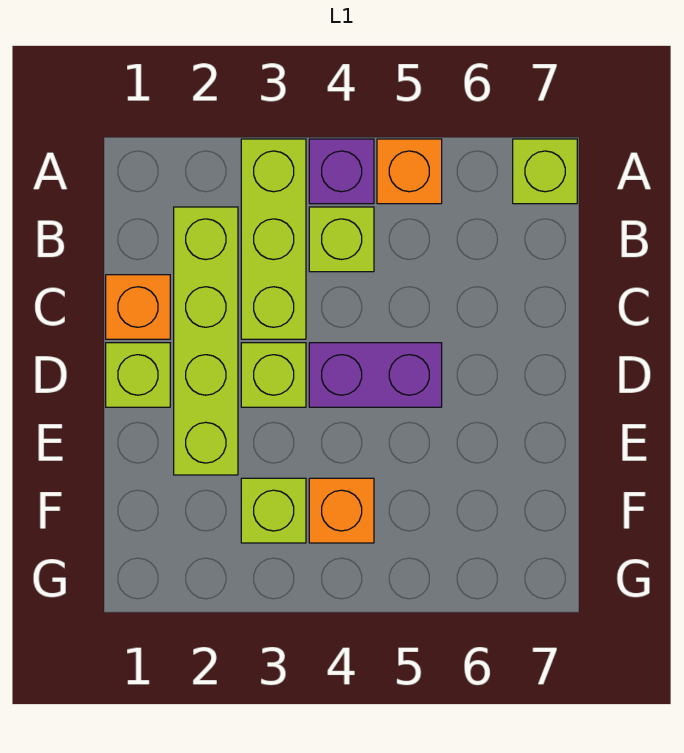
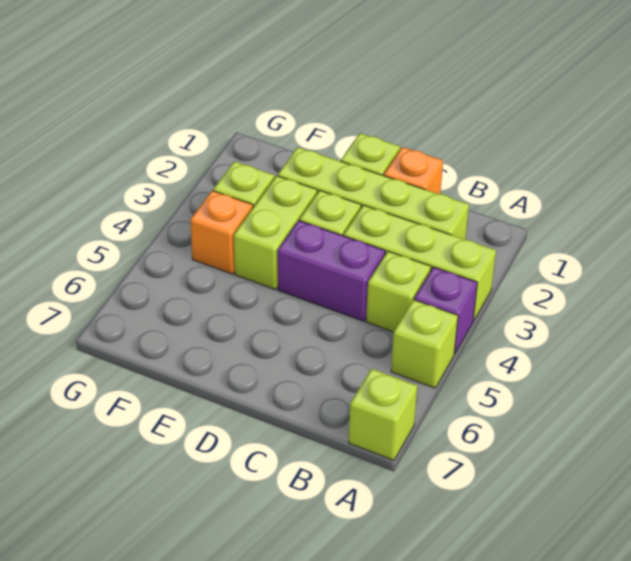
orange 1x1 brick [377,139,442,204] -> lime 1x1 brick [391,300,458,388]
purple 1x2 brick [309,343,442,407] -> purple 1x2 brick turned to [278,220,385,321]
none -> lime 1x2 brick [234,176,317,290]

